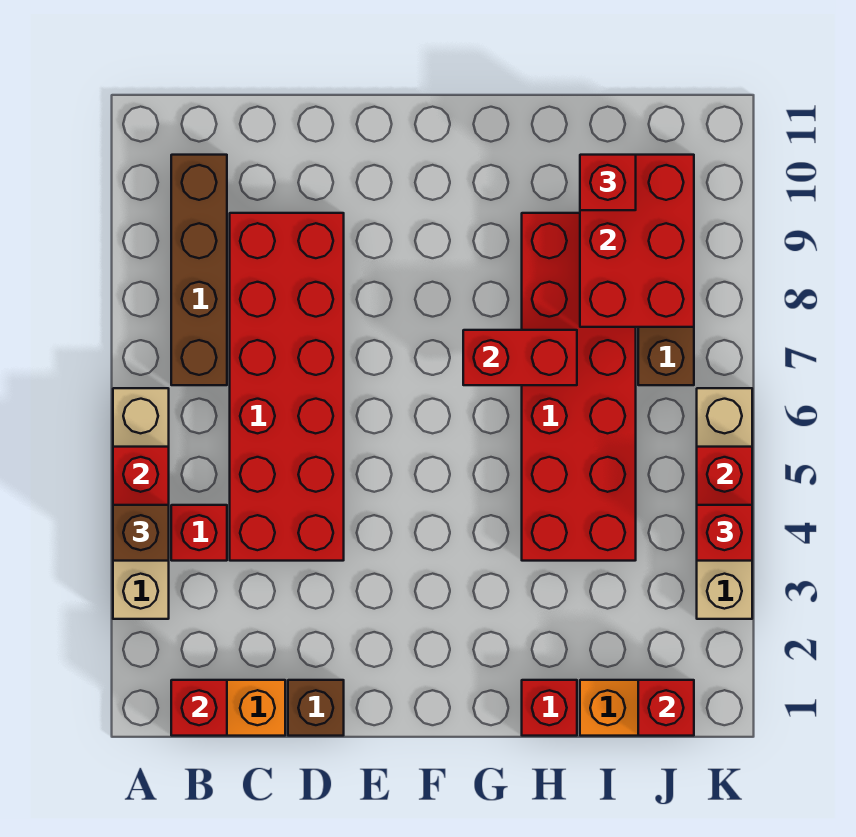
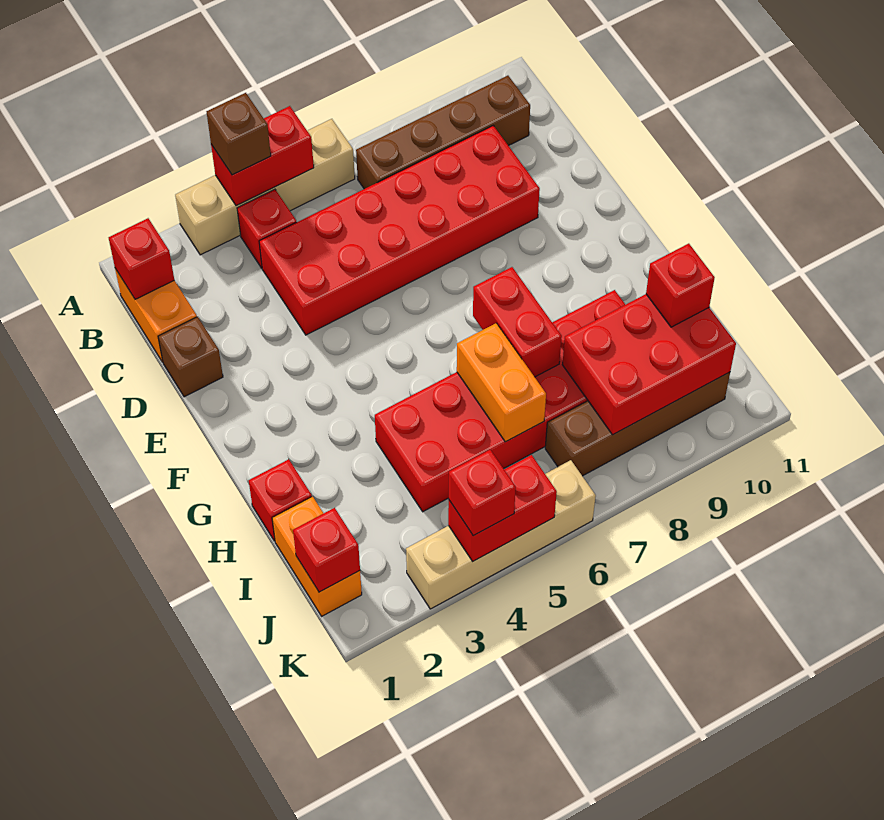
none -> orange 1x2 brick [457,323,546,442]

